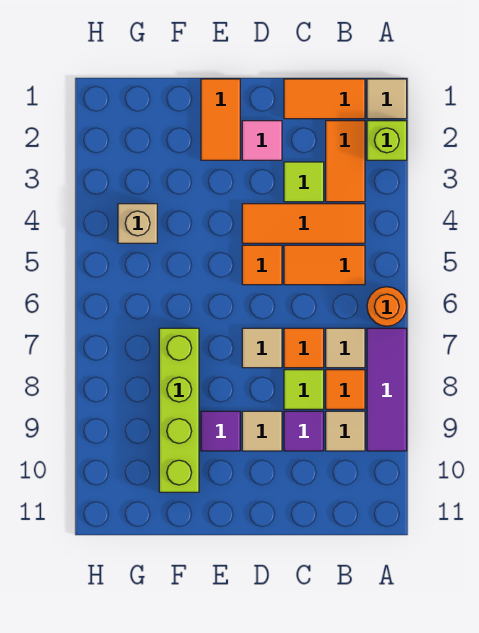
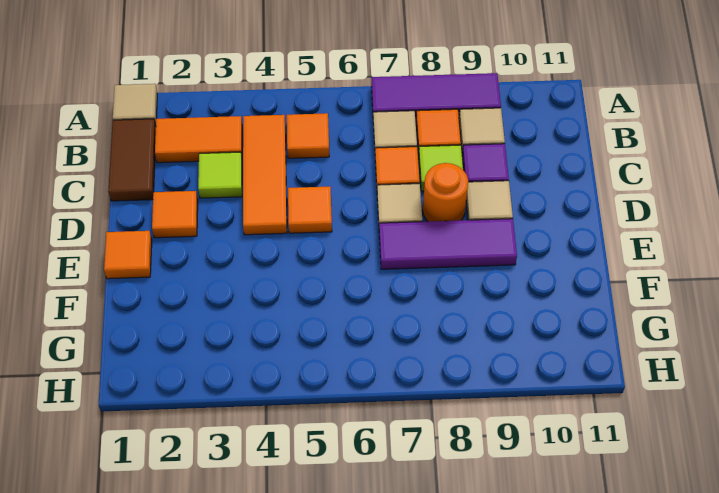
lime 1x1 brick [367,121,407,160] -> none
orange 1x1 round brick [367,287,407,326] -> orange 1x1 round brick moved to [423,163,468,222]
orange 1x2 tile [284,79,365,119] -> brown 1x2 tile [108,119,156,201]
orange 1x2 tile [284,245,365,285] -> orange 1x1 tile [287,113,329,158]
pink 1x1 tile [242,121,282,160] -> orange 1x1 tile [152,191,198,238]
orange 1x2 tile [201,79,240,160] -> orange 1x1 tile [104,231,152,279]
purple 1x1 tile [201,411,240,451] -> purple 1x3 tile [379,219,517,269]
lime 1x4 brick [159,328,199,492] -> none
tan 1x1 brick [118,204,157,243] -> none

